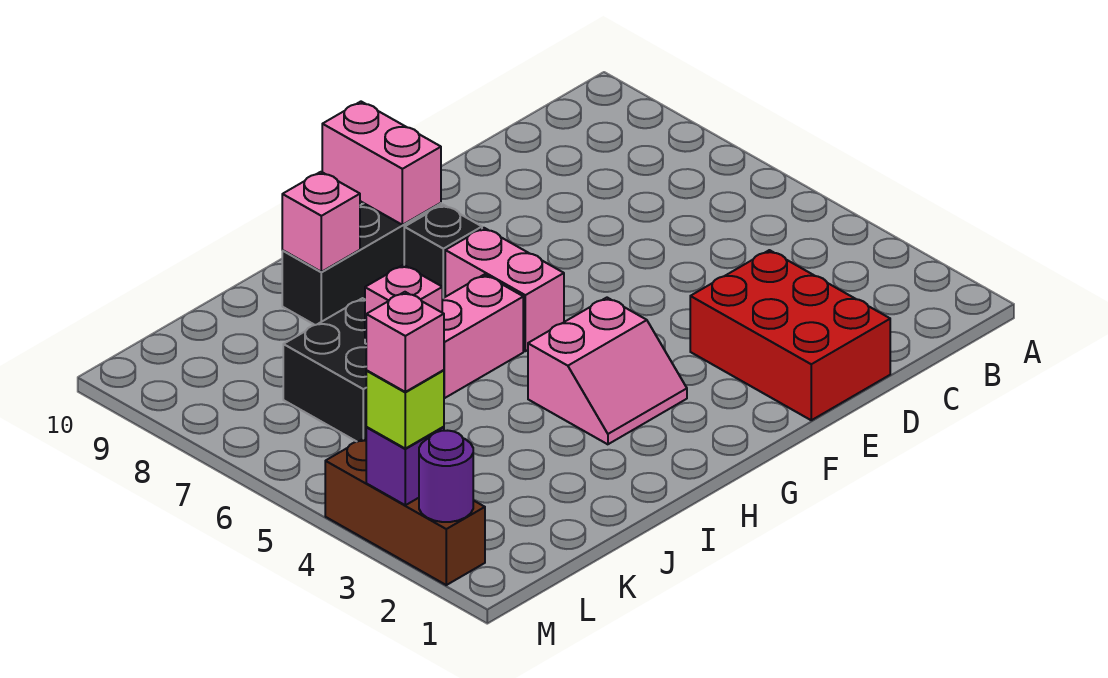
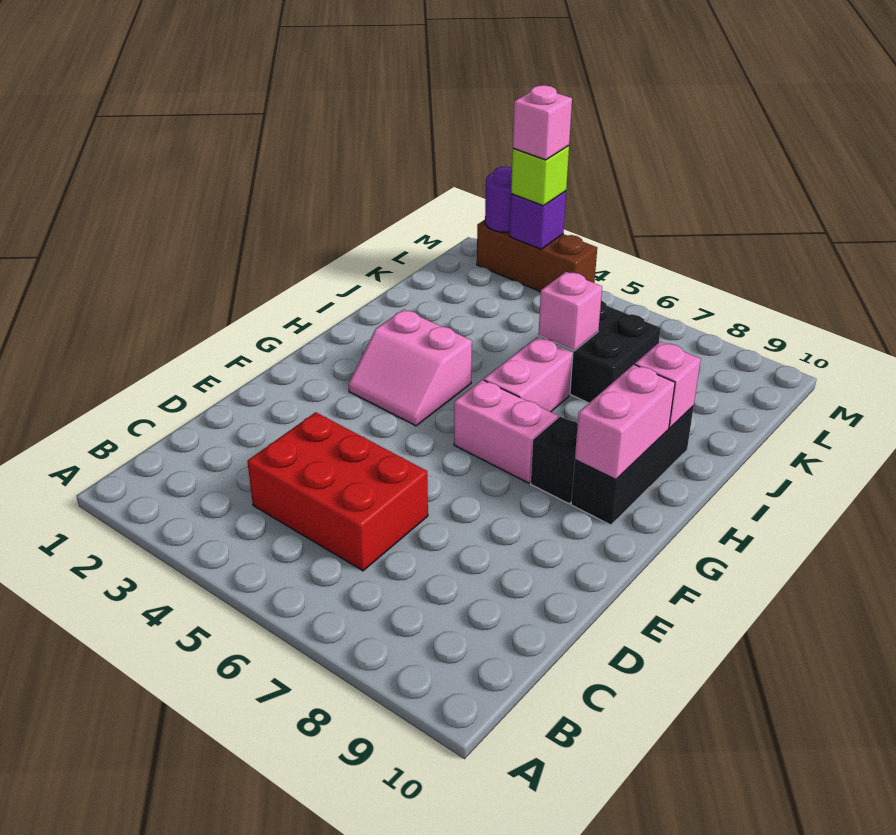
red 2x3 brick [690,250,890,420] -> red 2x3 brick moved to [247,412,428,571]
pink 2x2 slope [528,298,687,444] -> pink 2x2 slope turned to [349,310,472,426]
pink 1x2 brick [322,102,441,225] -> pink 1x2 brick turned to [575,364,675,479]

